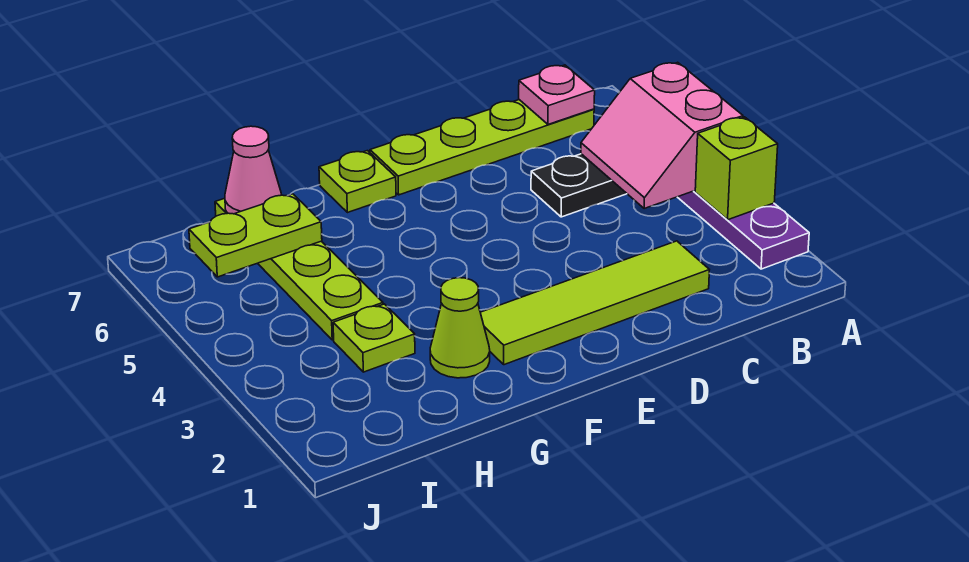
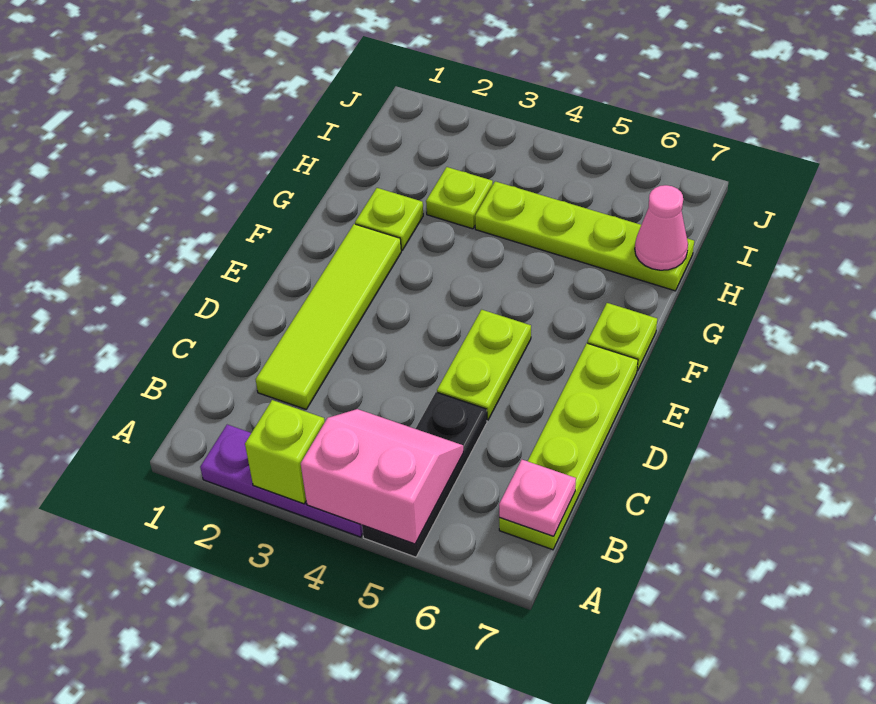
lime 1x1 cone [430,278,490,378] -> lime 1x1 plate [355,188,423,250]
lime 1x2 plate [189,194,322,277] -> lime 1x2 plate moved to [437,310,531,420]

